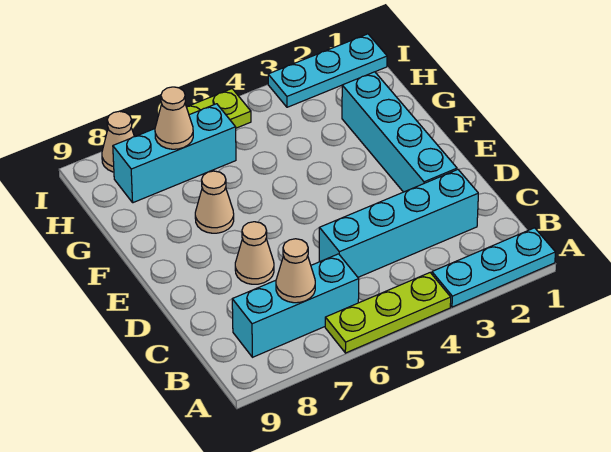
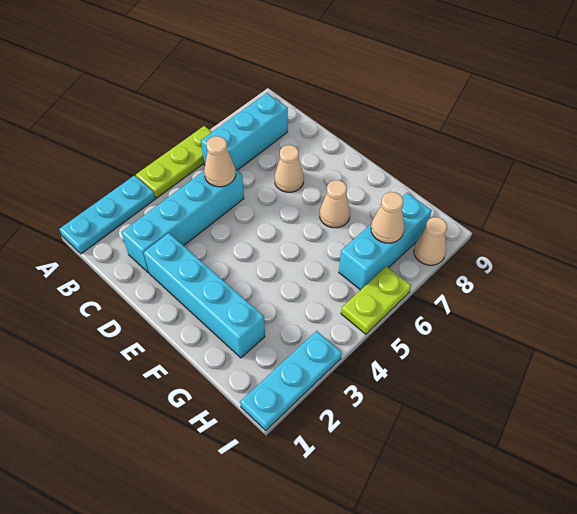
tan 1x1 cone [276,239,315,303] -> tan 1x1 cone moved to [204,136,236,187]

